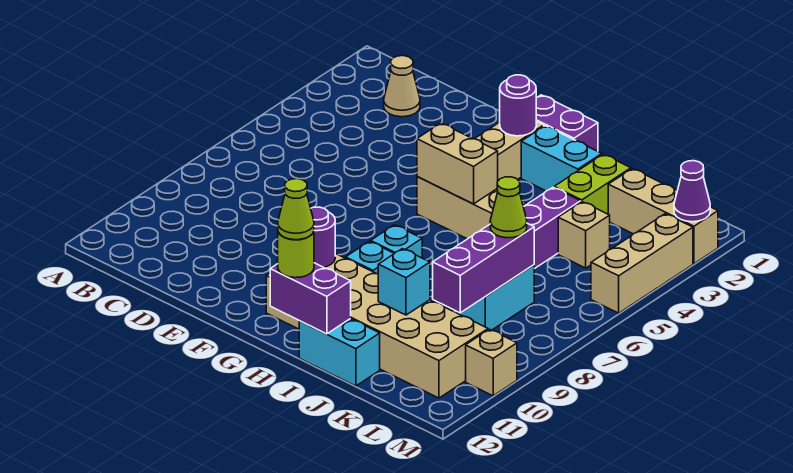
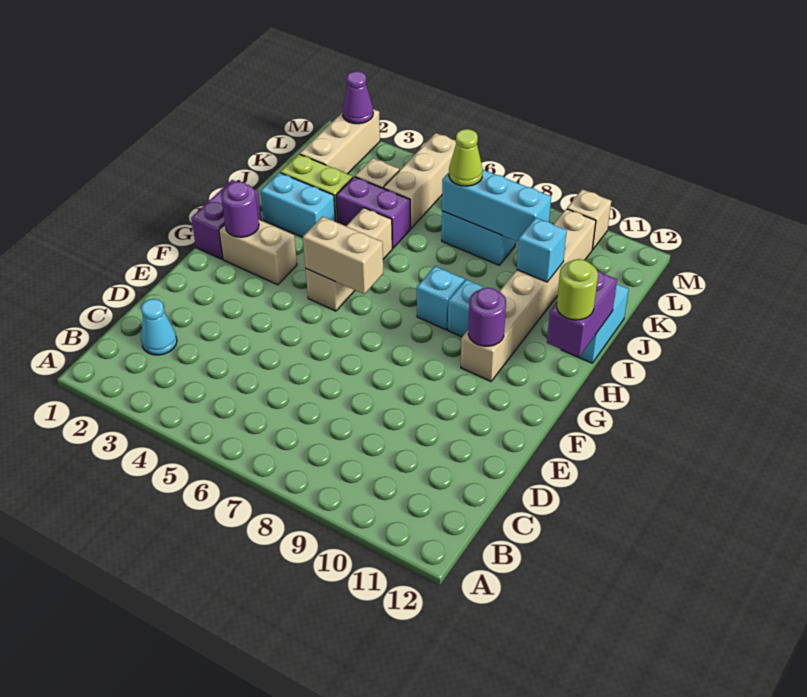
tan 1x1 cone [384,56,420,117] -> cyan 1x1 cone [141,299,177,355]
tan 1x2 brick [417,123,498,204] -> tan 1x2 brick turned to [303,216,383,294]
tan 2x6 brick [266,253,488,398] -> tan 1x6 brick [461,209,596,381]
cyan 1x2 brick [521,126,602,191] -> cyan 1x2 brick turned to [260,172,335,237]
lime 1x1 cone [278,179,314,240] -> none
purple 1x3 brick [433,223,534,313] -> cyan 1x3 brick [442,170,551,242]
tan 1x3 brick [591,214,693,313] -> tan 1x3 brick turned to [383,133,456,228]

